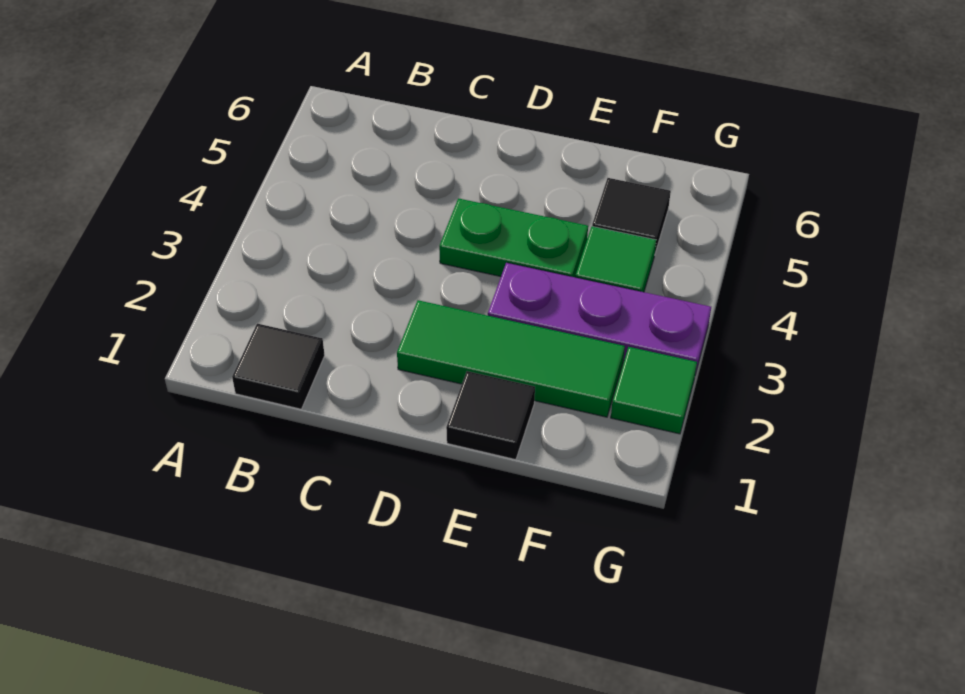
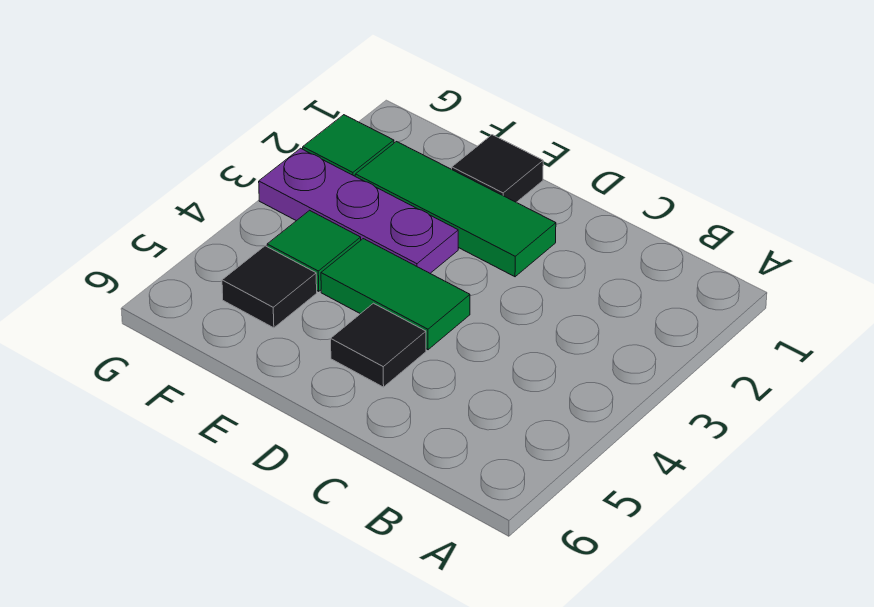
black 1x1 tile [232,324,325,409] -> black 1x1 tile moved to [331,303,426,387]
green 1x2 plate [439,198,588,277] -> green 1x2 tile [321,239,470,350]

